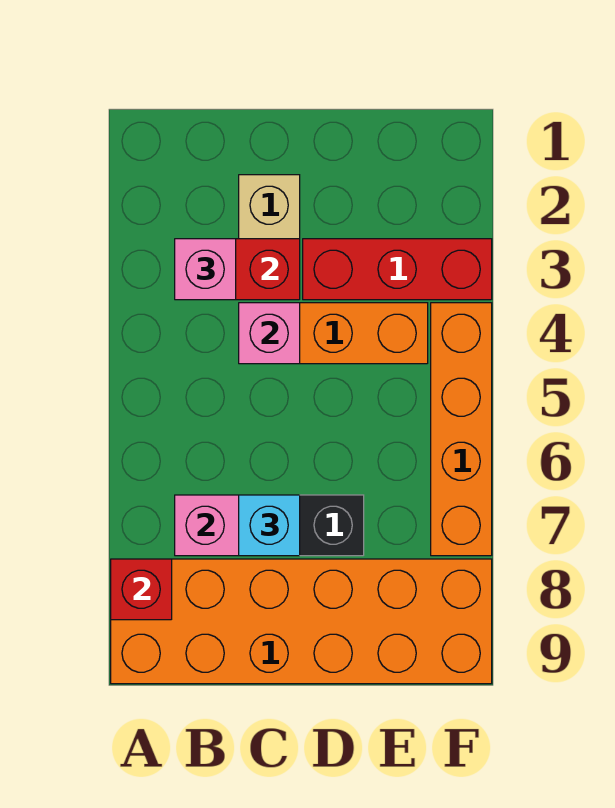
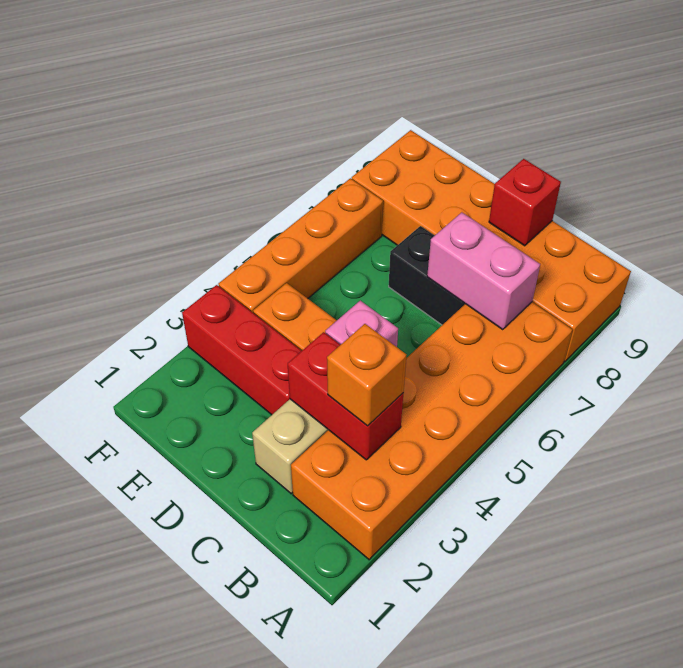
none -> orange 2x6 brick [291,302,573,560]
red 1x1 brick [111,559,172,620] -> red 1x1 brick moved to [489,159,561,246]
pink 1x1 brick [175,239,236,300] -> orange 1x1 brick [327,324,406,426]
cyan 1x1 brick [239,495,300,556] -> none

